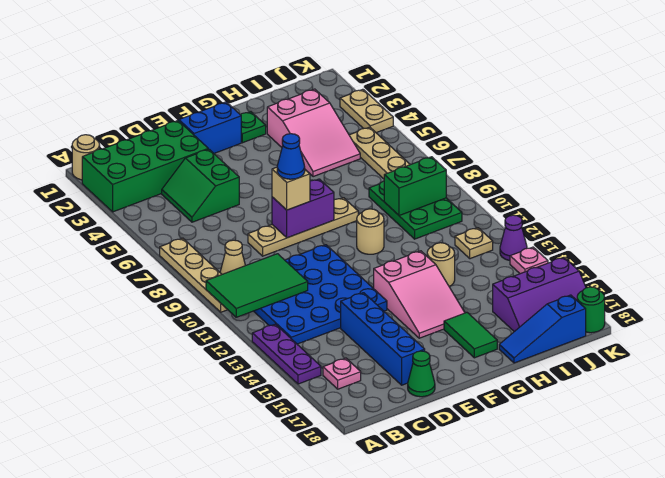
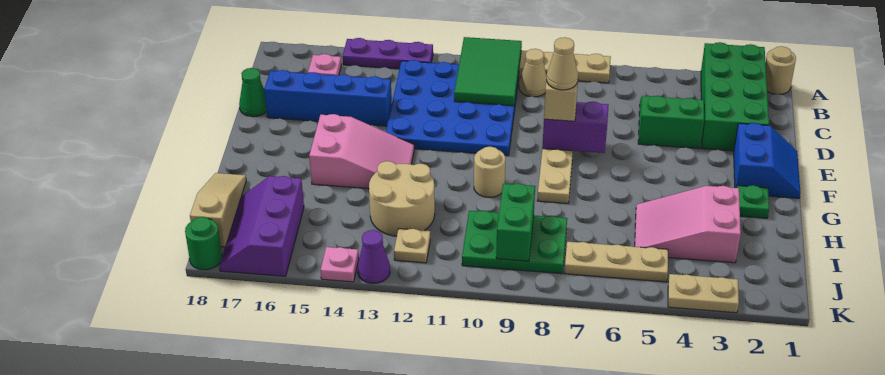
purple 1x2 brick [272,179,334,238] -> purple 1x2 brick turned to [542,102,609,153]
blue 1x1 cone [277,134,305,179] -> tan 1x1 cone [547,37,578,90]
pink 2x3 slope [374,251,465,338] -> pink 2x3 slope turned to [309,114,414,189]
green 1x2 tile [444,313,497,358] -> none
tan 1x1 round brick [427,243,455,286] -> tan 2x2 round brick [369,161,435,236]
blue 1x3 slope [499,295,586,363] -> tan 1x3 slope [190,173,246,247]

